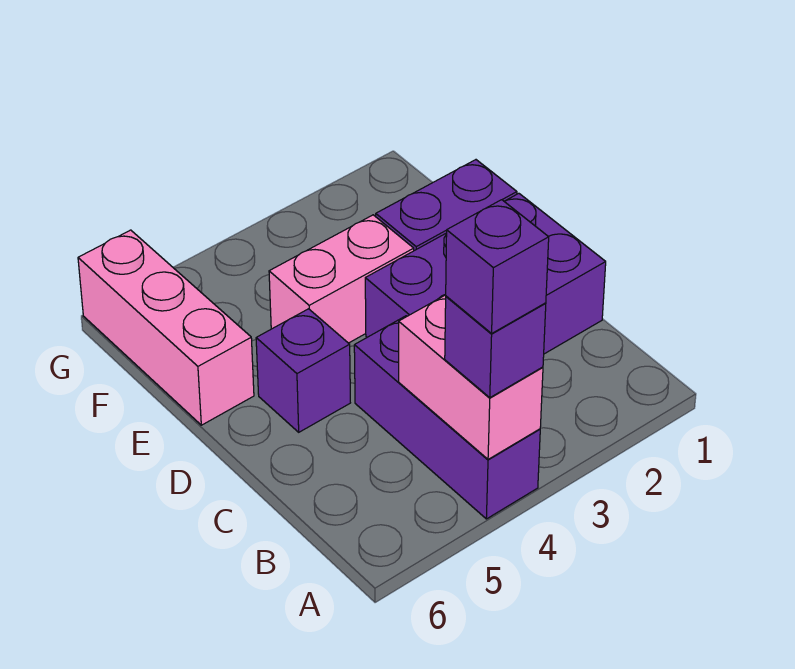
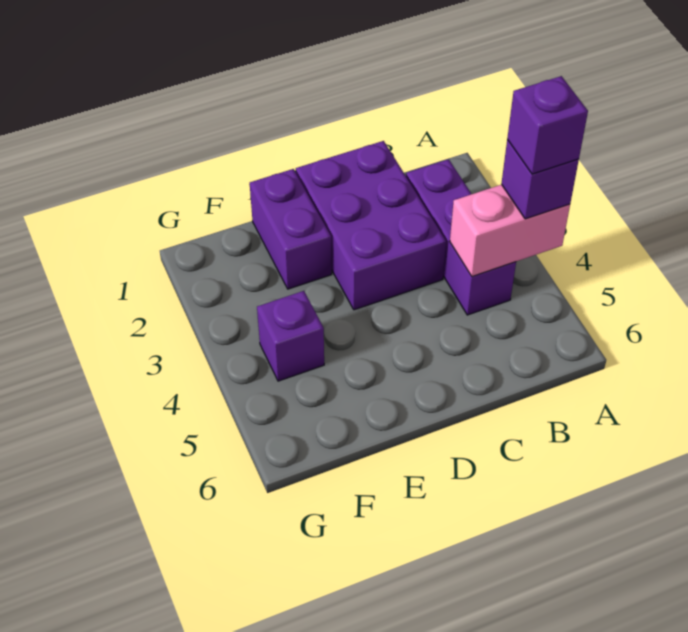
purple 1x3 brick [354,316,540,519] -> purple 1x3 brick turned to [406,159,516,315]
purple 1x1 brick [256,309,350,432] -> purple 1x1 brick moved to [257,291,324,381]
pink 1x2 brick [269,215,414,343] -> none
pink 1x3 brick [78,230,254,425] -> none

